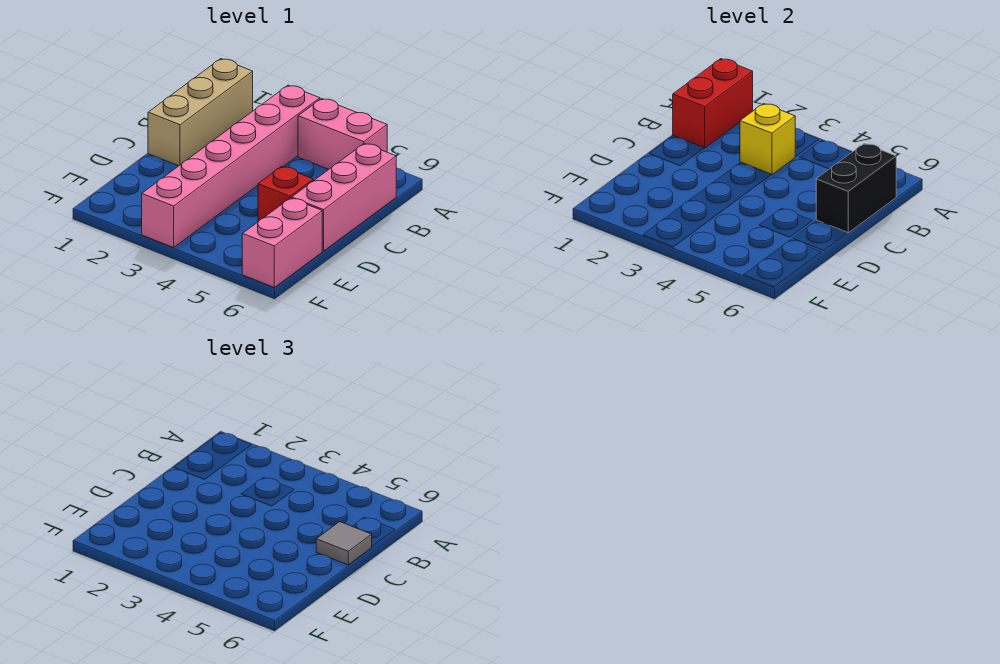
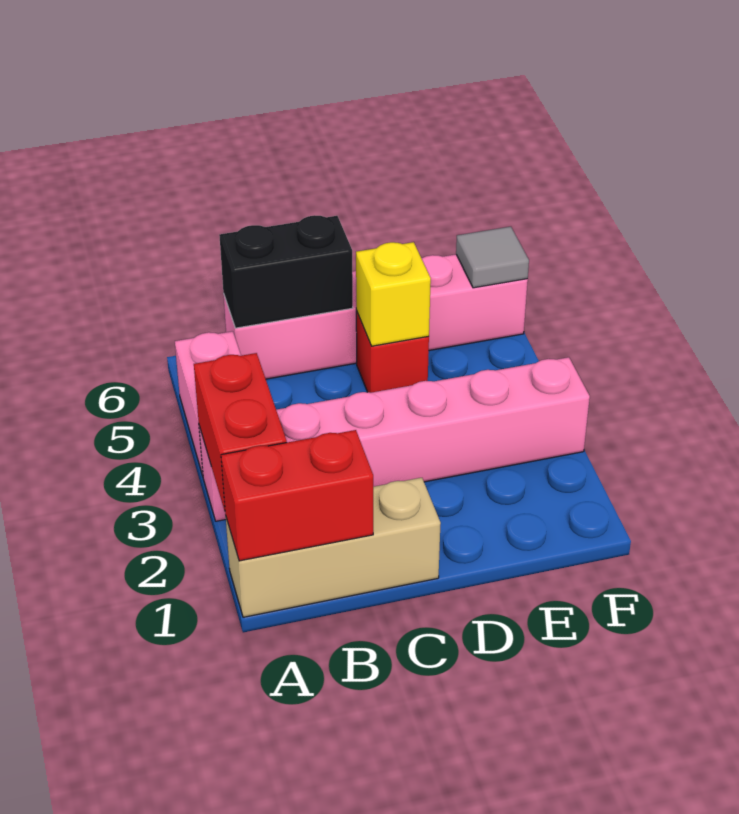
none -> red 1x2 brick [194,353,287,511]
yellow 1x1 brick [740,103,795,175] -> yellow 1x1 brick moved to [356,242,431,346]
grey 1x1 tile [316,522,372,565] -> grey 1x1 tile moved to [456,227,529,288]

